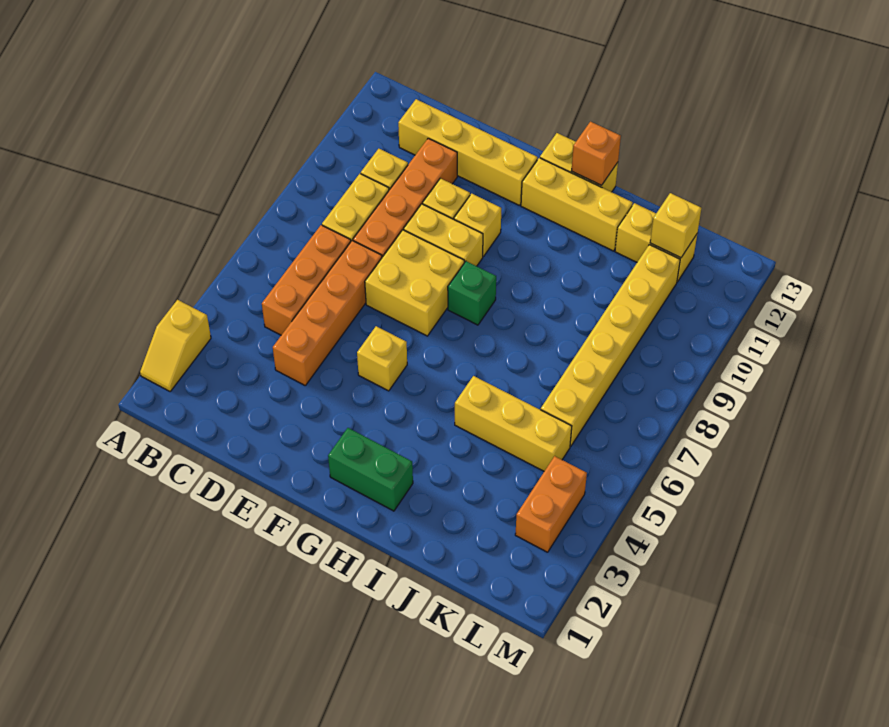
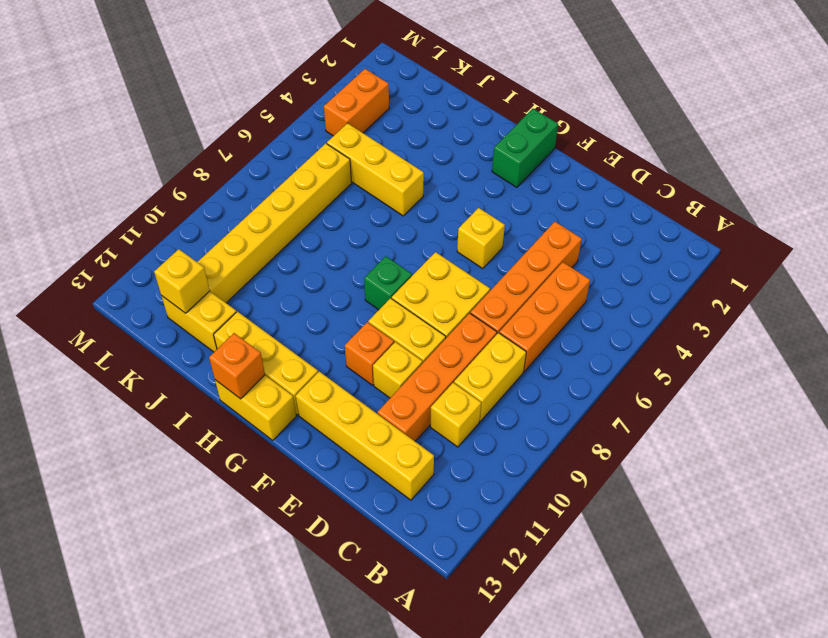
yellow 1x2 slope [140,300,211,391] -> none
yellow 1x1 brick [454,194,501,256] -> orange 1x1 brick [345,322,394,385]
green 1x2 brick [328,428,413,511] -> green 1x2 brick turned to [492,109,558,187]

